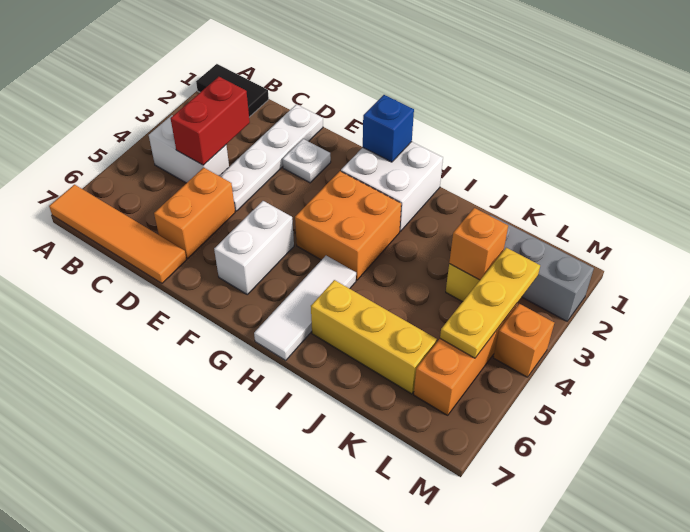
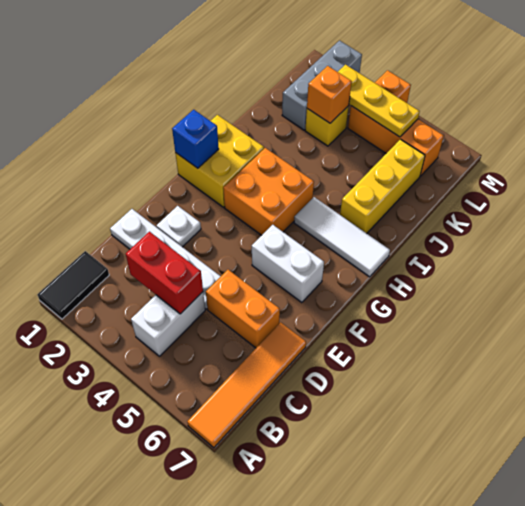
white 2x2 brick [341,142,443,231] -> yellow 2x2 brick [175,115,264,207]

